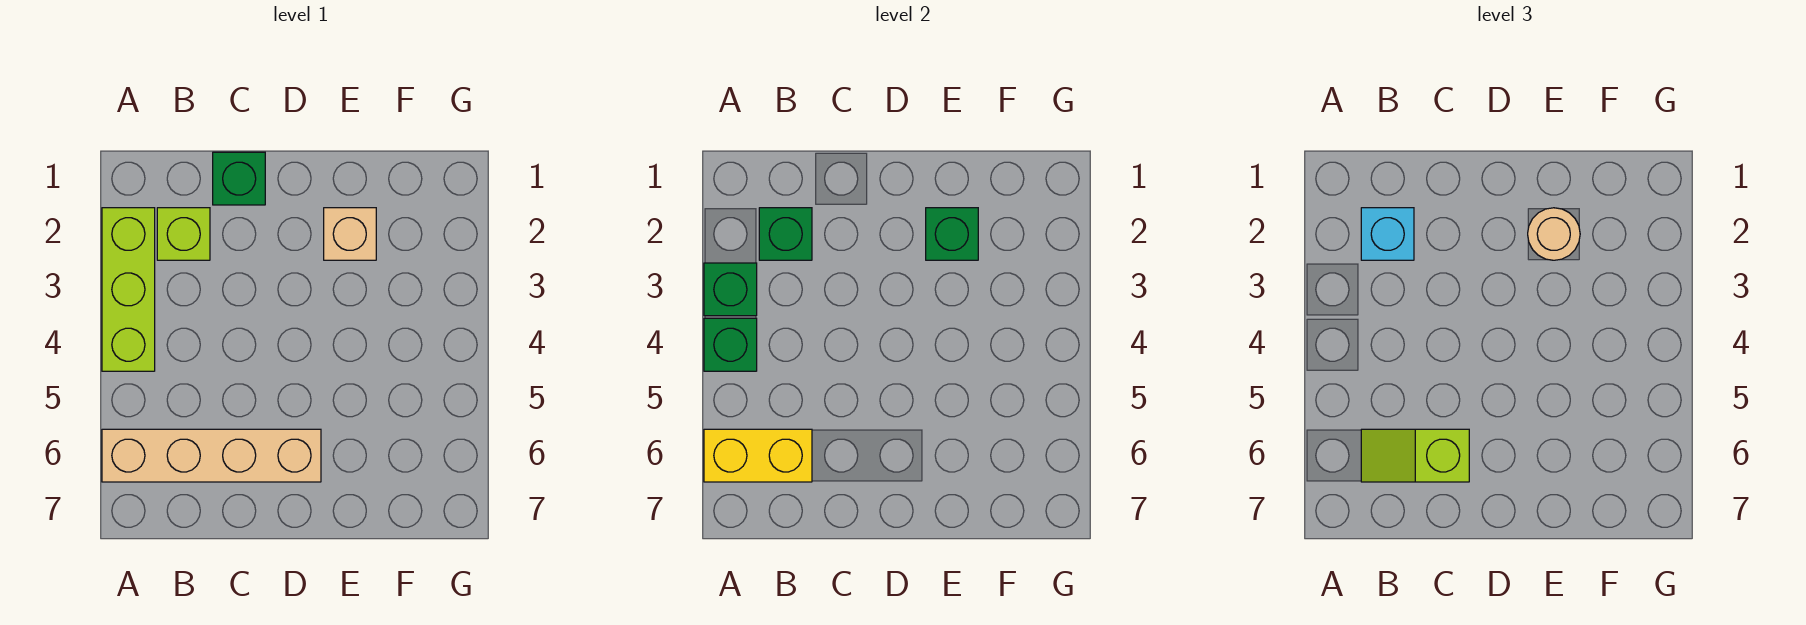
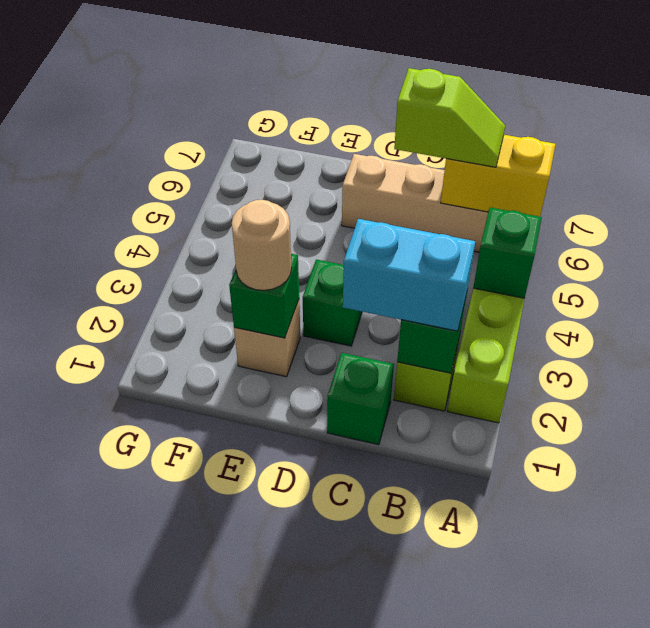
green 1x1 brick [704,263,757,316] -> green 1x1 brick moved to [303,259,362,346]
cyan 1x1 brick [1361,208,1414,260] -> cyan 1x2 brick [343,219,475,331]

